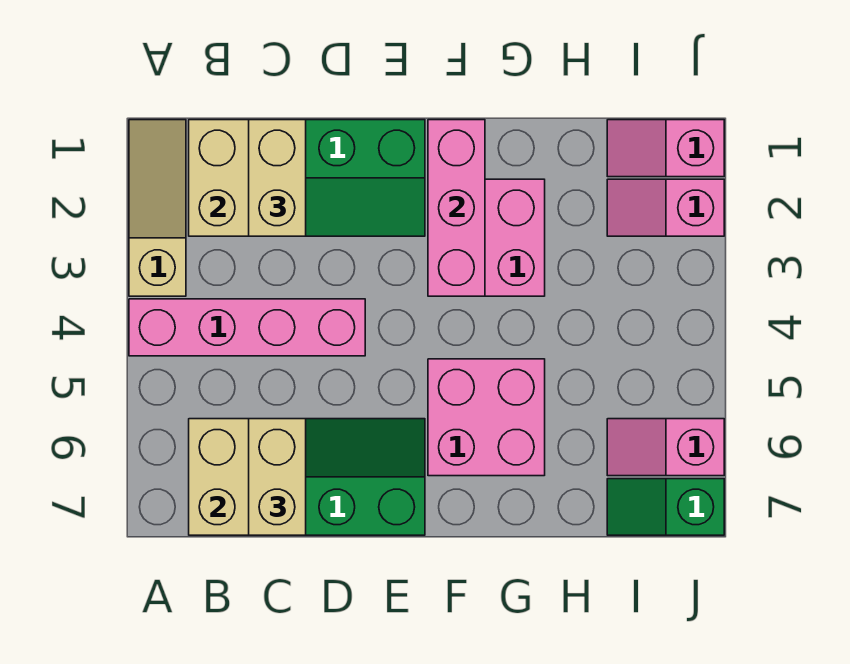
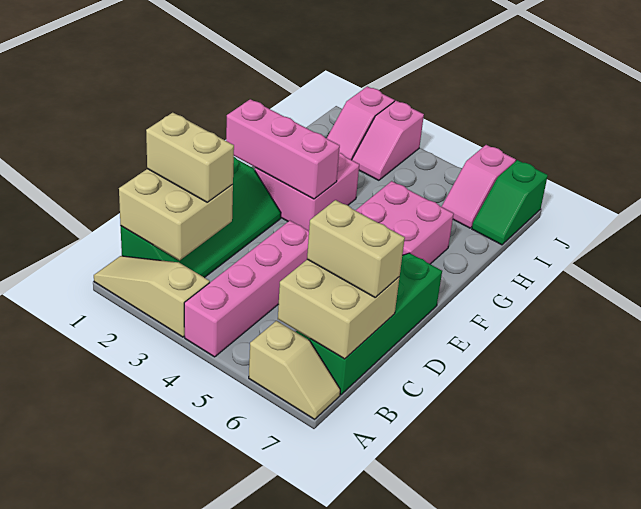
none -> tan 1x2 slope [249,321,340,419]
pink 1x2 slope [607,120,724,177] -> pink 1x2 slope moved to [352,101,424,180]

